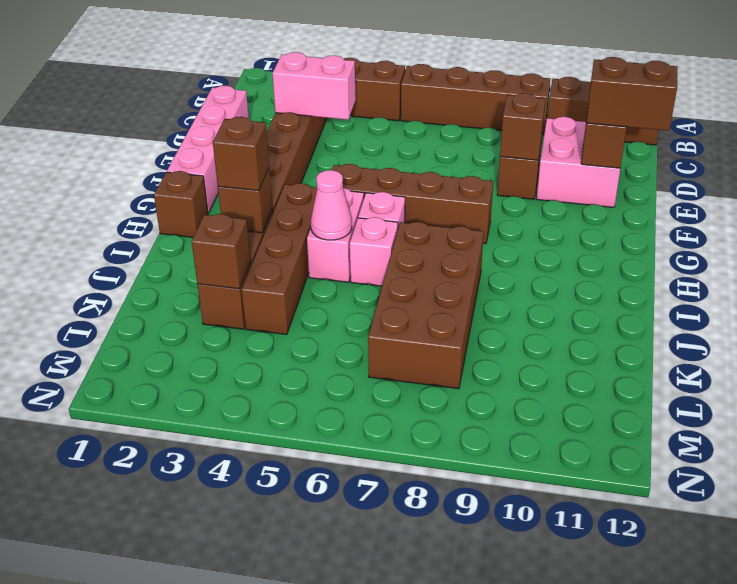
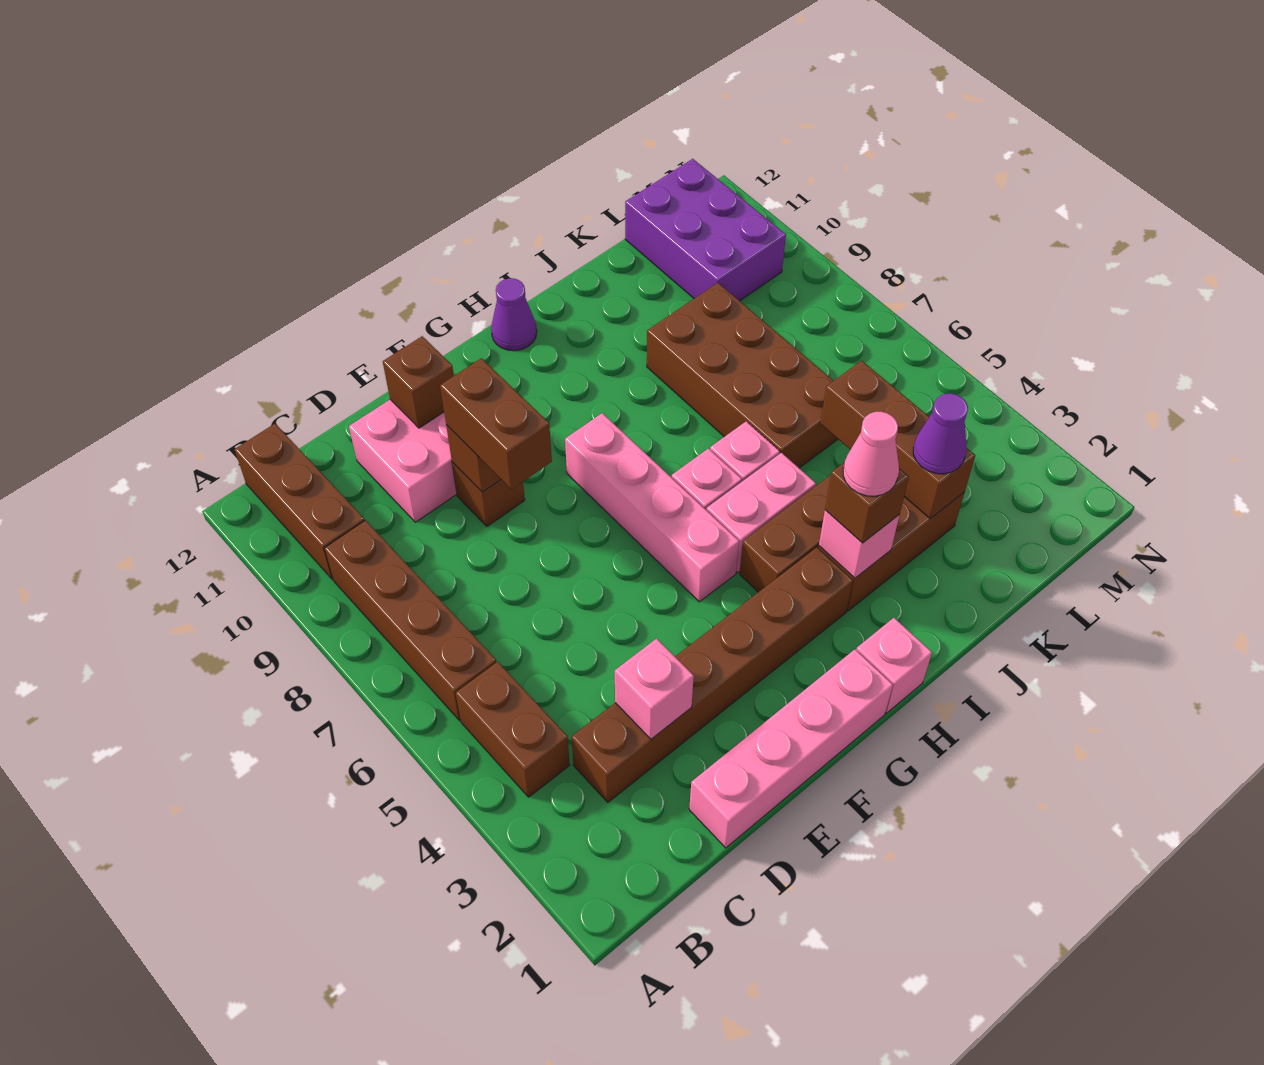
pink 1x2 brick [273,52,356,120] -> pink 1x1 brick [615,639,694,739]
brown 1x2 brick [586,57,677,131] -> brown 1x2 brick moved to [440,358,552,489]
brown 1x4 brick [332,164,493,244] -> pink 1x4 brick [565,413,739,602]
brown 1x1 brick [154,171,208,237] -> pink 1x1 brick [856,618,932,713]
none -> purple 1x1 cone [491,278,537,351]
brown 1x1 brick [218,168,273,233] -> pink 1x1 brick [819,510,899,578]
pink 1x1 cone [311,170,352,240] -> pink 1x1 cone moved to [843,412,899,496]
brown 2x4 brick [368,222,484,389] -> brown 2x4 brick turned to [647,283,838,468]
brown 1x1 brick [192,214,251,289] -> brown 1x3 brick [820,361,975,519]
none -> purple 1x1 cone [913,394,968,474]
none -> purple 2x3 brick [625,159,786,301]

